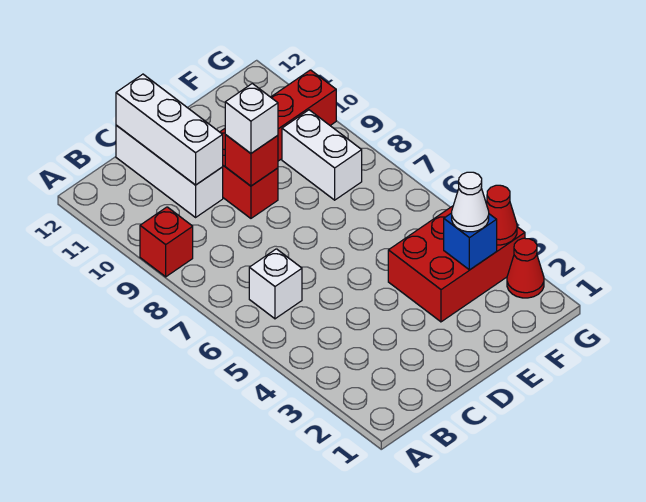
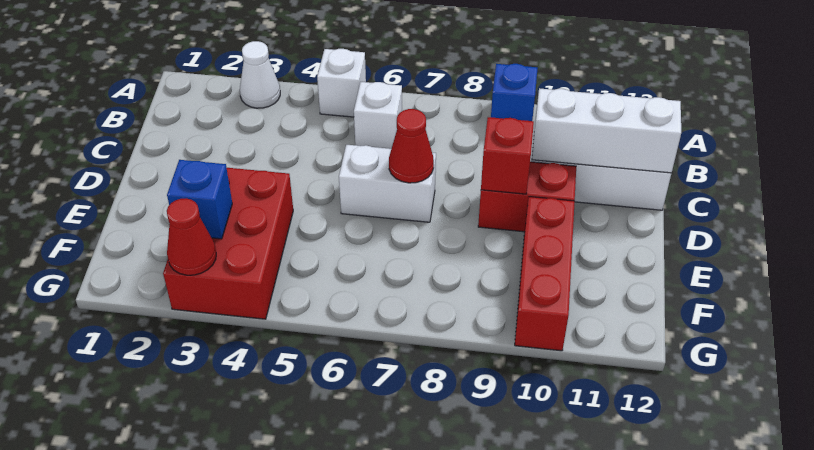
red 1x1 brick [140,207,193,277] -> blue 1x1 brick [491,64,538,121]
white 1x1 brick [225,84,278,153] -> white 1x1 brick moved to [317,49,366,117]
white 1x1 cone [452,172,489,232] -> white 1x1 cone moved to [240,41,280,108]
white 1x2 brick [282,110,362,200] -> white 1x2 brick moved to [339,145,436,222]
red 1x1 cone [507,238,544,298] -> red 1x1 cone moved to [389,109,434,183]

